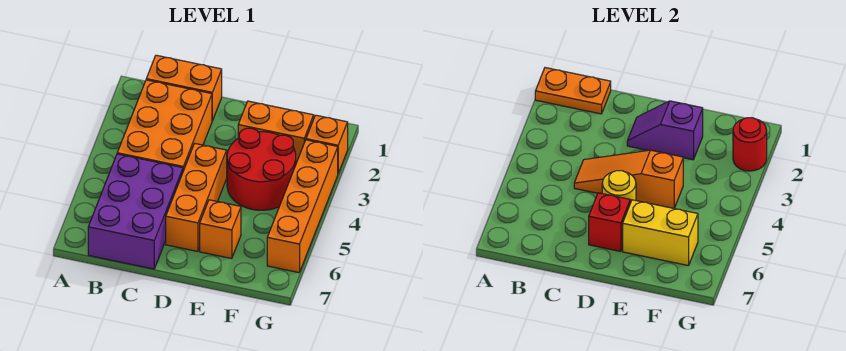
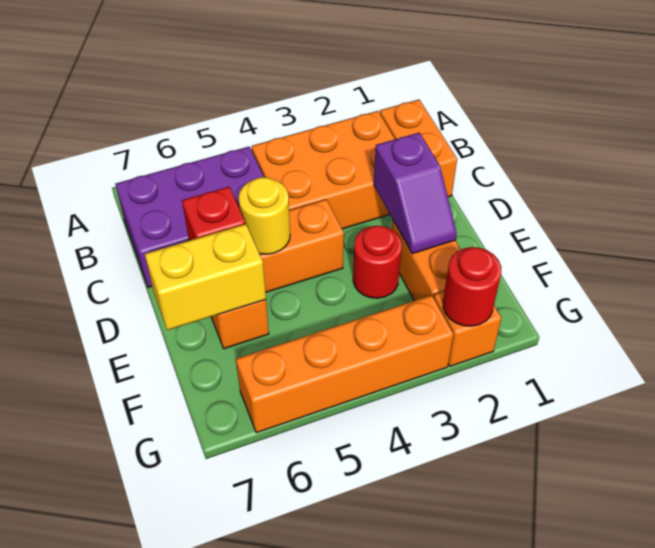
orange 1x2 plate [535,68,611,114] -> none
orange 1x3 slope [574,150,683,208] -> none
purple 1x2 slope [627,101,703,160] -> purple 1x2 slope turned to [374,133,457,254]
red 2x2 round brick [227,128,296,210] -> red 1x1 round brick [353,226,402,298]
yellow 1x2 brick [623,200,698,266] -> yellow 1x2 brick turned to [145,224,266,330]

